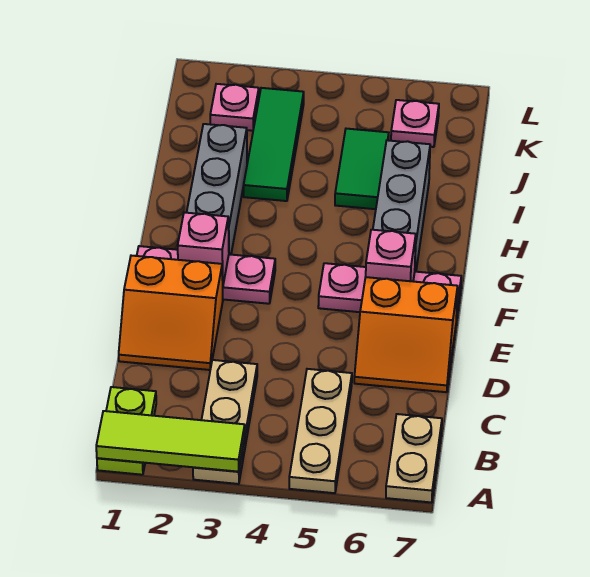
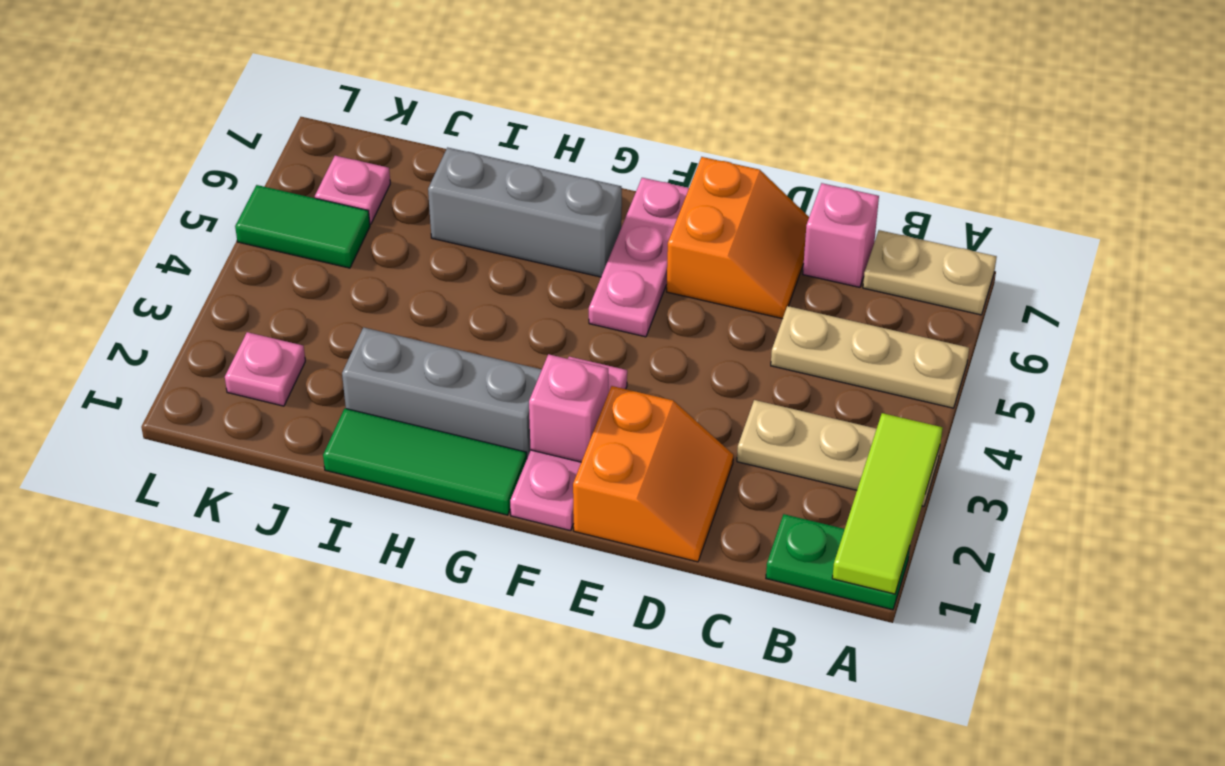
lime 1x2 plate [97,387,156,475] -> green 1x2 plate [766,514,910,610]
pink 1x1 brick [366,230,416,281] -> pink 1x1 brick moved to [803,183,879,287]
green 1x3 tile [244,88,304,201] -> green 1x3 tile moved to [323,408,527,515]
green 1x2 tile [335,129,389,209] -> green 1x2 tile moved to [235,185,370,268]

